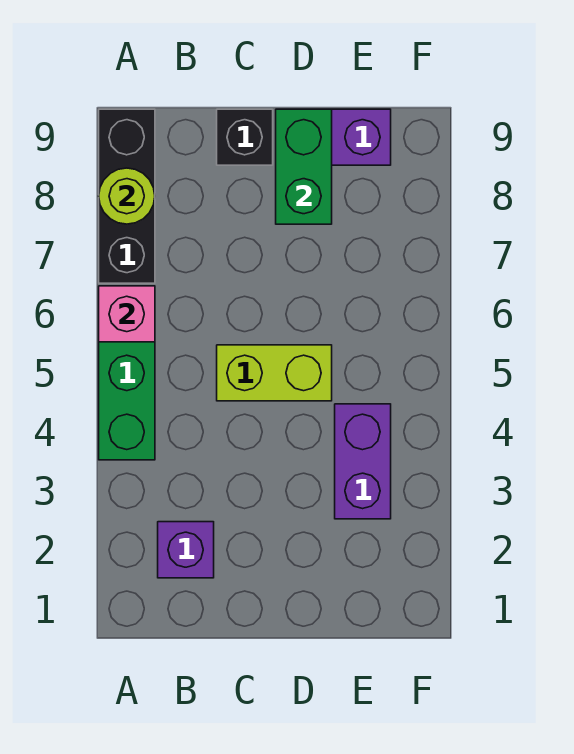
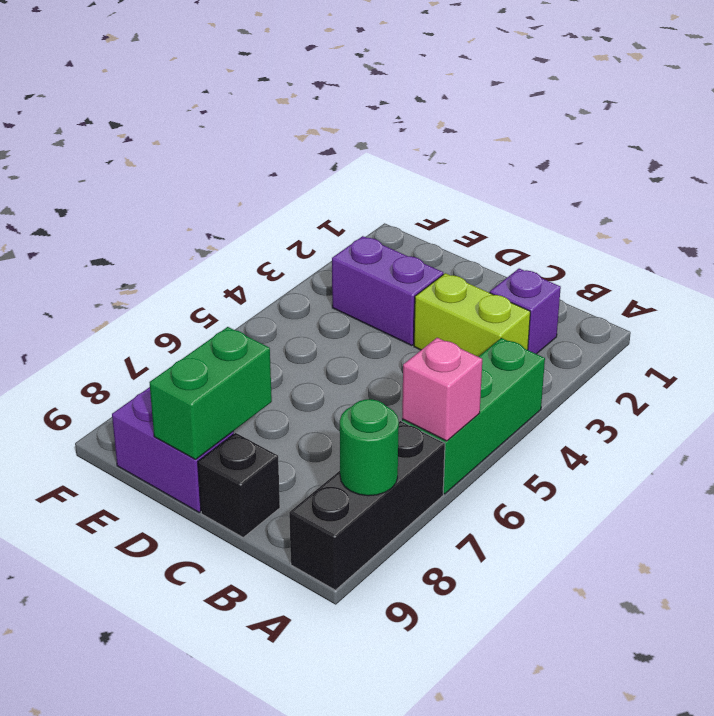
lime 1x1 round brick [99,168,155,224] -> green 1x1 round brick [340,399,399,496]
lime 1x2 brick [217,345,332,401] -> lime 1x2 brick moved to [414,273,530,357]
purple 1x2 brick [335,404,391,519] -> purple 1x2 brick turned to [332,236,443,346]

